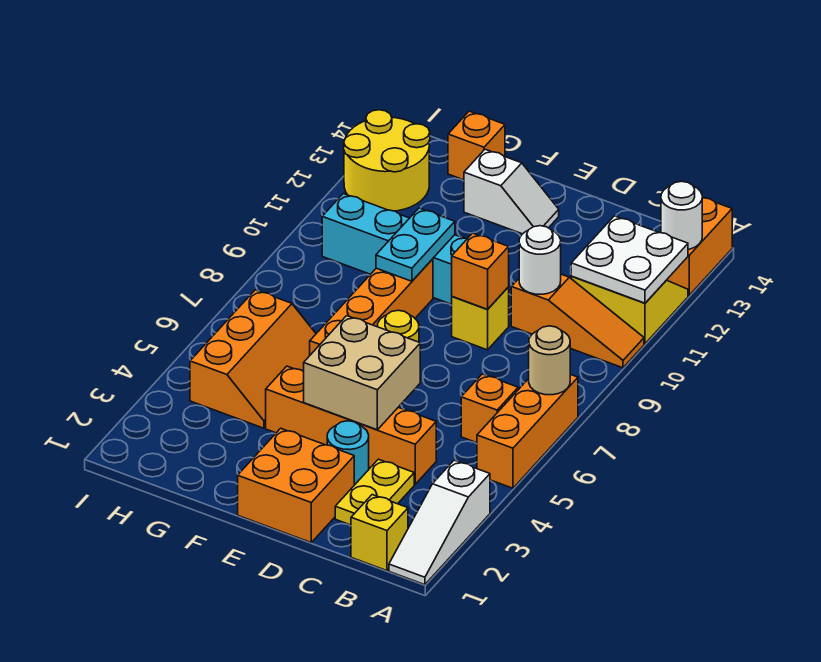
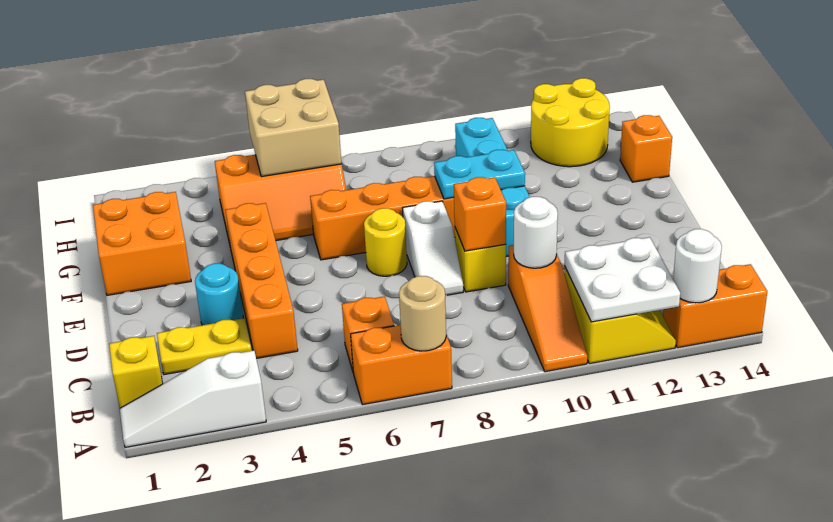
orange 1x3 brick [477,374,578,488] -> orange 1x2 brick [351,325,452,405]
orange 2x2 brick [238,428,354,542] -> orange 2x2 brick moved to [93,192,191,295]
tan 2x2 brick [304,316,420,430] -> tan 2x2 brick moved to [245,79,342,177]
white 1x2 slope [464,149,559,234] -> white 1x2 slope moved to [403,201,463,295]

